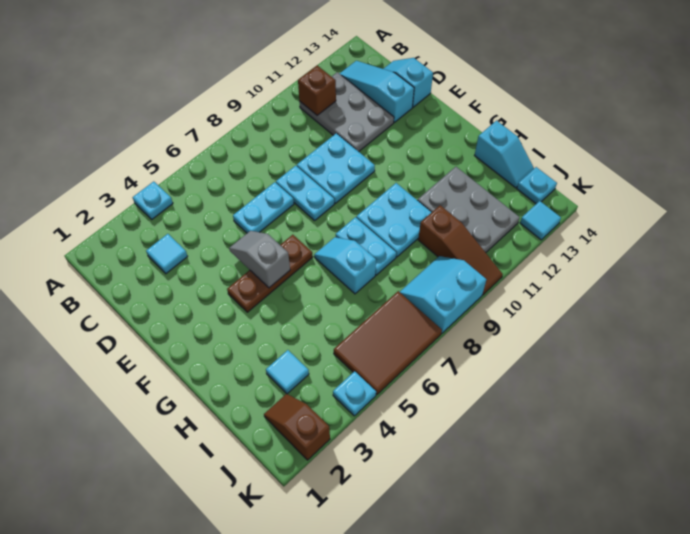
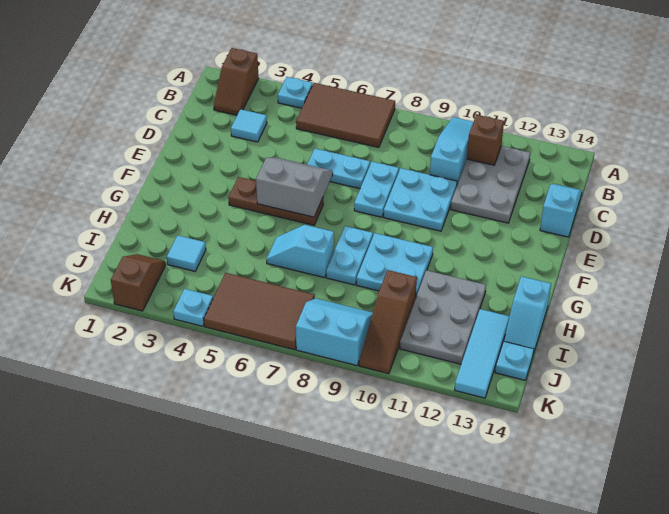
none -> brown 1x2 slope [214,48,259,115]
none -> brown 2x3 tile [296,83,395,147]
cyan 1x3 slope [339,61,414,122] -> cyan 1x3 slope moved to [430,117,473,184]
grey 1x2 slope [229,231,290,288] -> grey 2x2 slope [256,158,333,217]
cyan 1x2 slope [314,237,376,294] -> cyan 1x2 slope turned to [266,225,334,278]
cyan 1x1 tile [520,201,561,240] -> cyan 1x3 tile [455,309,510,398]

